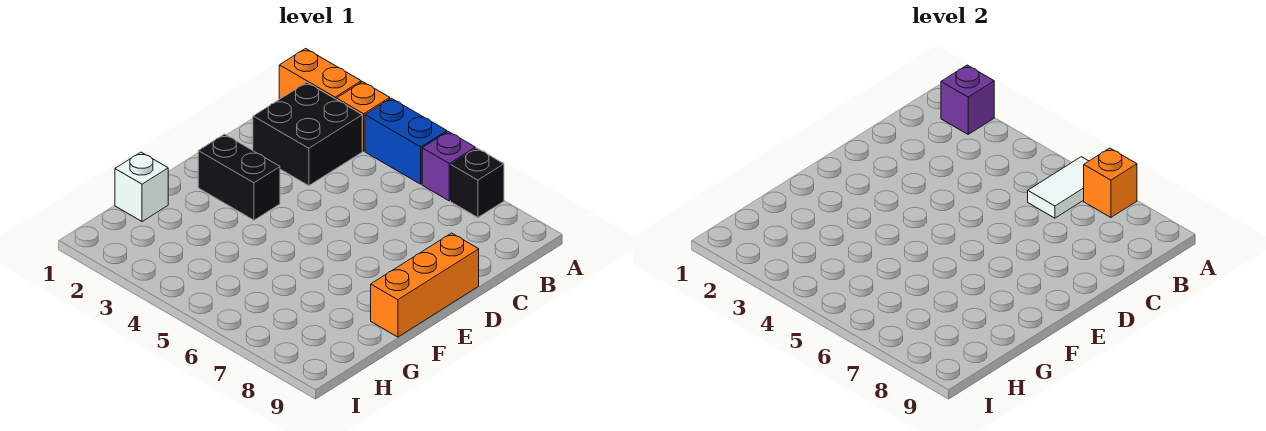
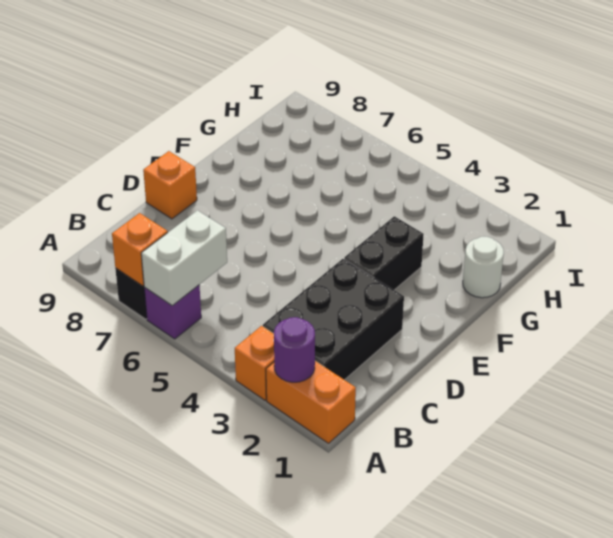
purple 1x1 brick [941,65,994,134] -> purple 1x1 round brick [274,317,315,382]
blue 1x2 brick [365,98,447,184] -> none
white 1x2 tile [1028,157,1088,218] -> white 1x2 brick [141,210,227,306]
black 2x2 brick [253,82,362,186] -> black 2x3 brick [263,259,404,380]
orange 1x3 brick [371,233,479,337] -> orange 1x1 brick [143,151,197,219]
black 1x2 brick [198,134,280,220] -> black 1x2 brick turned to [344,216,424,290]
white 1x1 brick [115,152,168,222] -> white 1x1 round brick [463,237,504,298]

